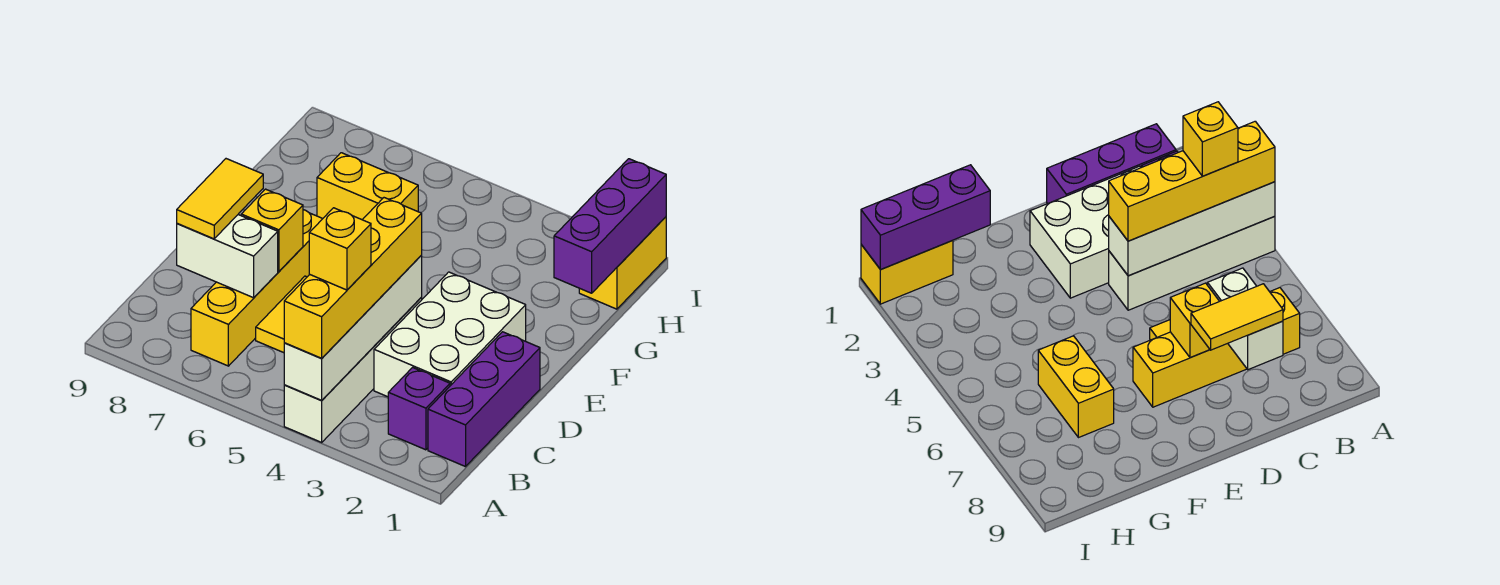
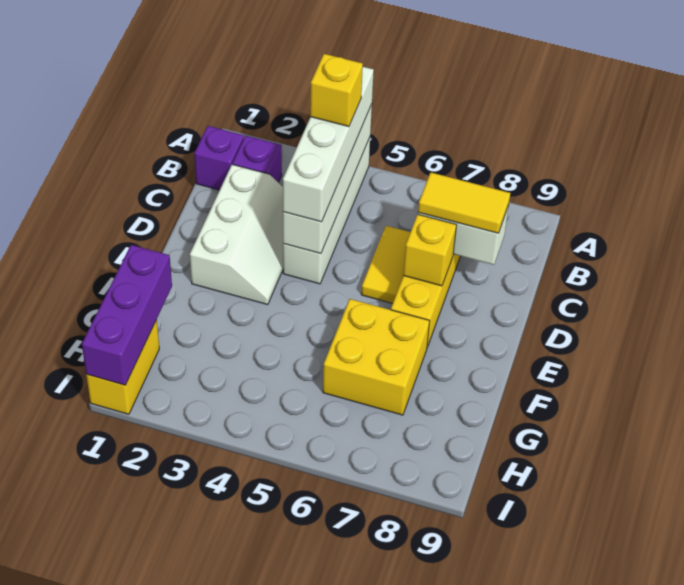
yellow 1x4 brick [284,198,422,358] -> white 1x4 brick [283,67,374,222]
purple 1x3 brick [428,332,540,467] -> purple 1x1 brick [194,126,244,190]
white 2x3 brick [374,272,526,397] -> white 2x3 slope [190,164,283,305]
yellow 1x2 tile [177,159,263,239] -> yellow 1x2 tile turned to [418,173,510,233]
yellow 1x2 brick [317,153,418,220] -> yellow 2x2 brick [323,299,429,415]

